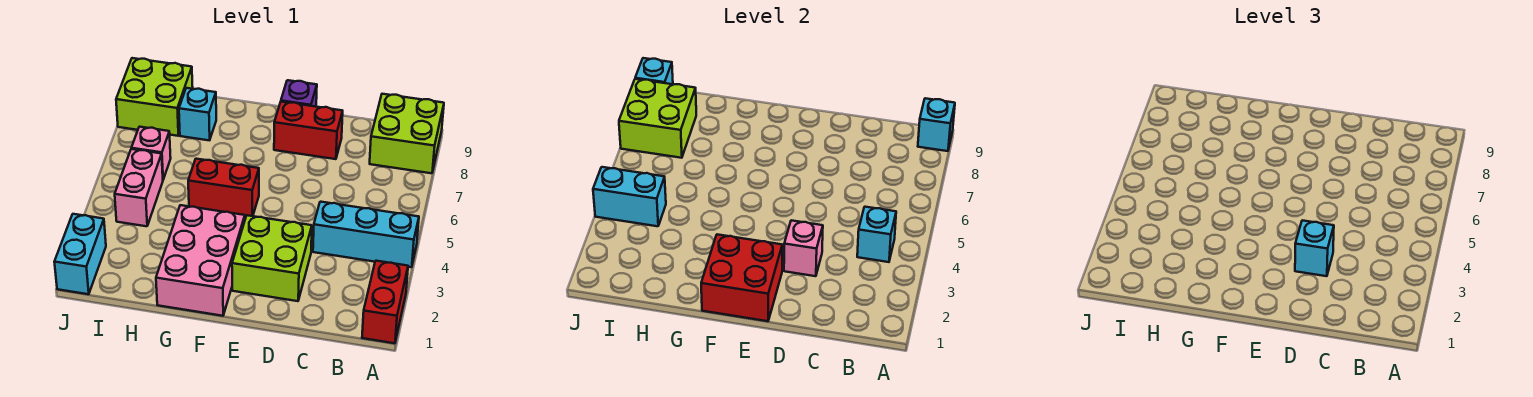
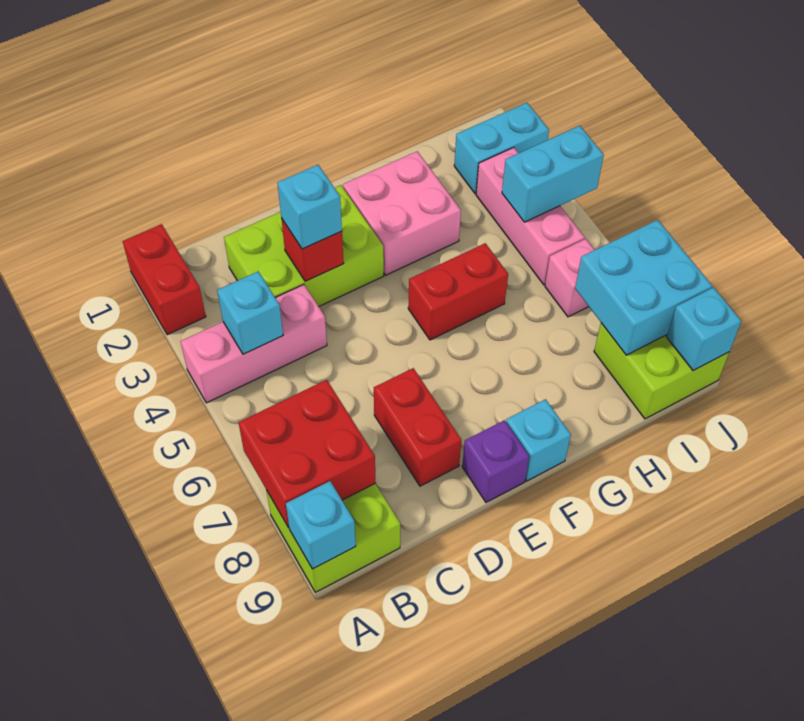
cyan 1x3 brick [313,202,419,267] -> pink 1x3 brick [181,285,327,403]
lime 2x2 brick [232,215,312,301] -> lime 2x3 brick [224,185,384,306]
pink 1x1 brick [784,220,823,276] -> red 1x1 brick [281,218,344,281]
red 1x2 brick [274,102,343,159] -> red 1x2 brick turned to [374,368,461,486]
red 2x2 brick [701,234,782,321] -> red 2x2 brick moved to [239,380,376,528]
pink 2x3 brick [156,205,245,316] -> pink 2x2 brick [343,151,461,275]
cyan 1x1 brick [179,88,216,140] -> cyan 1x1 brick moved to [506,399,571,481]
pink 1x2 brick [115,149,163,226] -> pink 1x3 brick [476,147,585,285]
lime 2x2 brick [619,79,696,158] -> cyan 2x2 brick [575,220,712,355]
cyan 1x2 brick [54,214,106,294] -> cyan 1x2 brick turned to [454,103,549,194]

